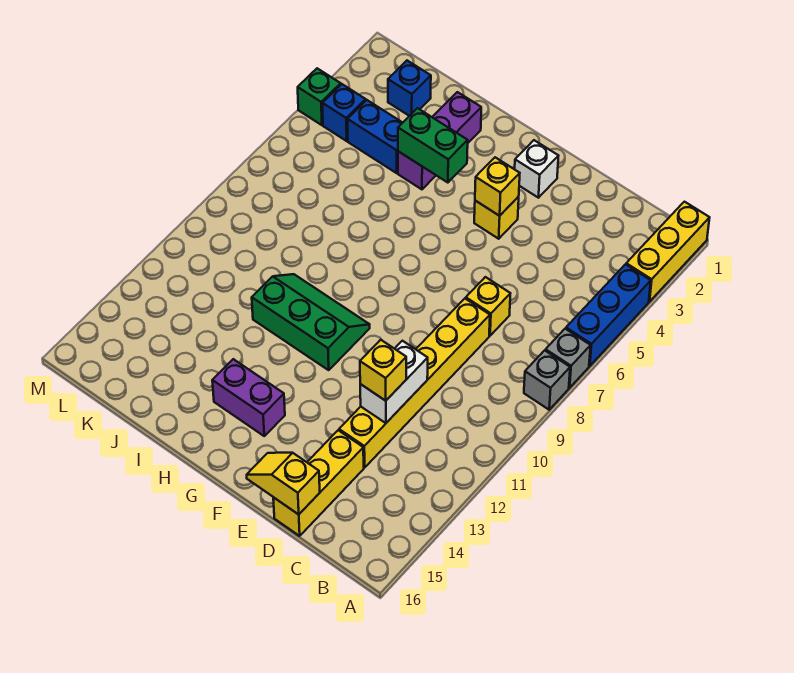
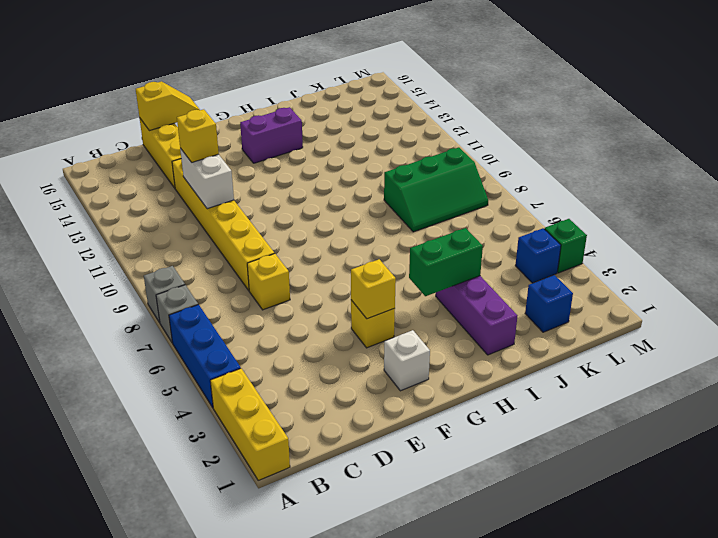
green 2x3 slope [252,274,370,370] -> green 2x3 slope moved to [384,147,488,232]
blue 1x2 brick [347,100,403,173] -> none

